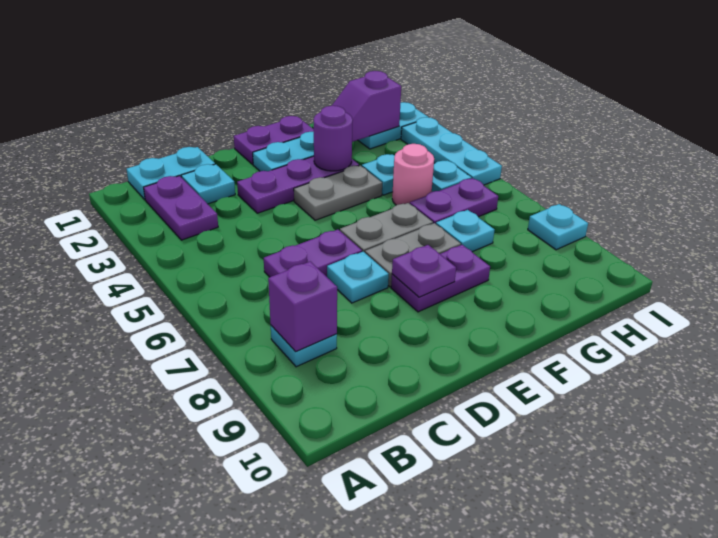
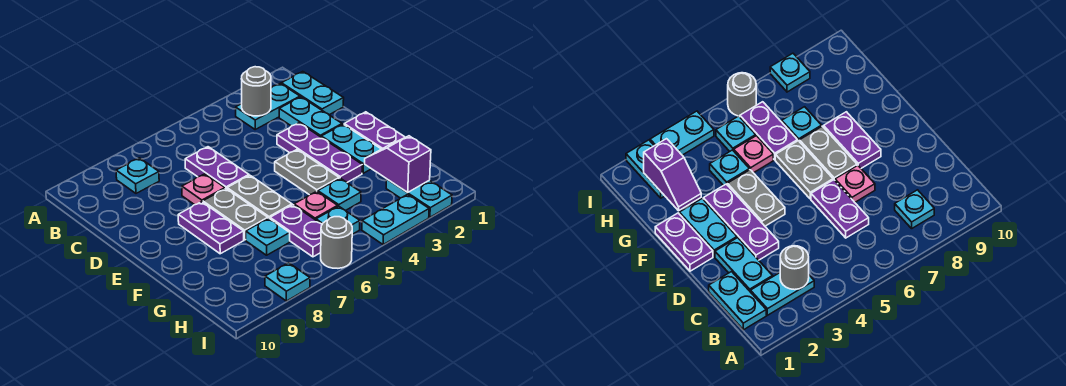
purple 1x2 plate [144,176,218,240] -> cyan 1x2 plate [236,83,300,129]
none -> grey 1x1 round brick [242,67,271,116]
purple 1x1 brick [268,261,337,352] -> none
cyan 1x1 plate [181,164,235,204] -> cyan 1x2 plate [279,97,342,137]
cyan 1x1 plate [327,252,389,303] -> pink 1x1 plate [182,174,225,205]
purple 1x1 plate [392,245,456,297] -> none
purple 1x1 round brick [314,106,353,171] -> none
pink 1x1 round brick [392,144,434,205] -> pink 1x1 plate [294,191,338,220]
cyan 1x3 plate [401,117,502,185] -> cyan 1x2 plate [362,194,429,244]
none -> grey 1x1 round brick [321,217,352,268]

